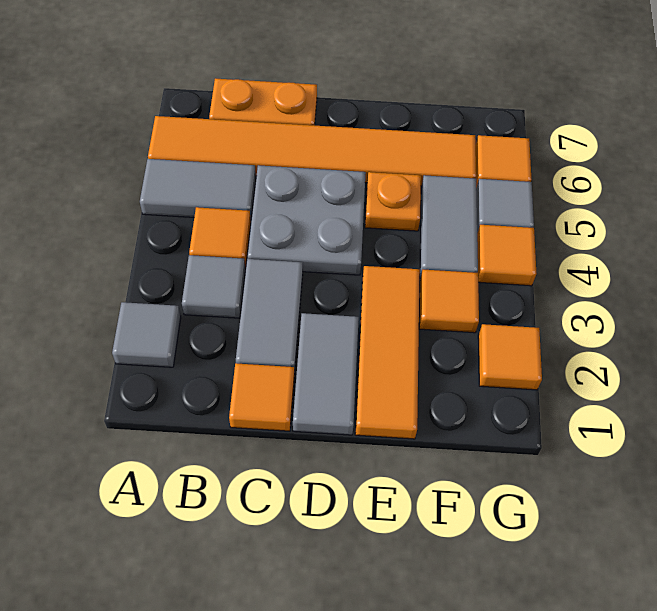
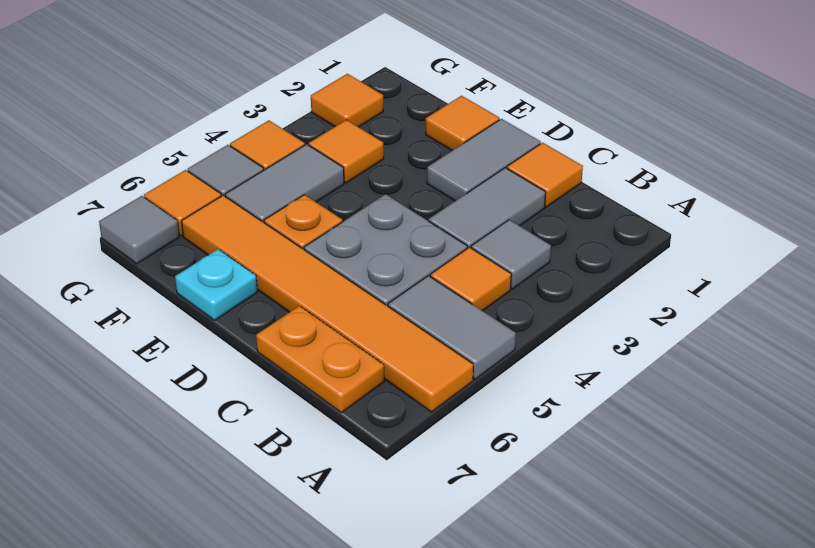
grey 1x1 tile [112,302,181,367] -> grey 1x1 tile moved to [99,196,179,264]
orange 1x3 tile [355,266,420,439] -> orange 1x1 tile [426,96,499,150]
none -> cyan 1x1 plate [175,249,257,320]

